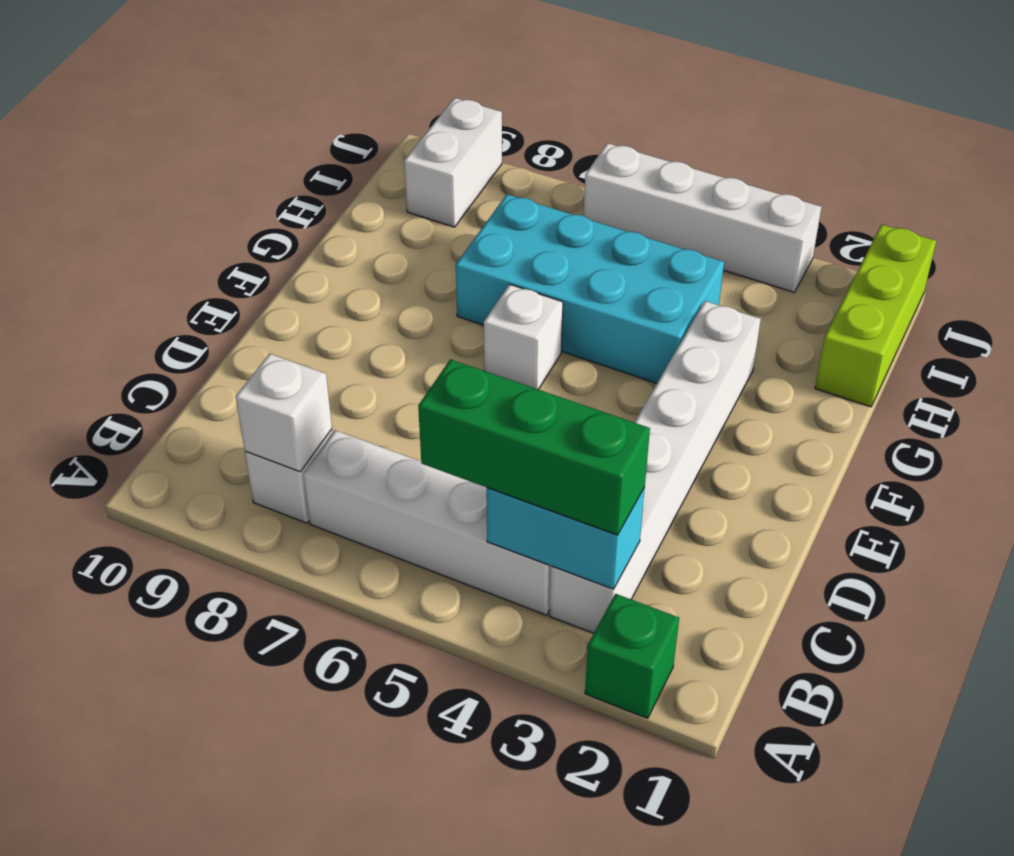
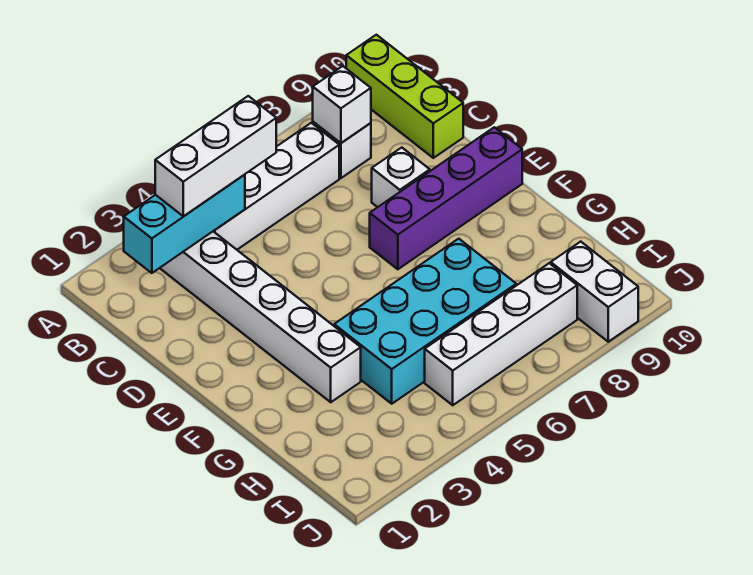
green 1x1 brick [585,594,679,718] -> none
cyan 1x2 brick [486,488,645,589] -> cyan 1x3 brick [124,175,245,273]
green 1x3 brick [418,359,650,535] -> white 1x3 brick [155,96,276,216]
none -> purple 1x4 brick [370,127,522,269]
white 1x1 brick [484,284,563,389] -> white 1x1 brick moved to [372,148,430,207]
lime 1x3 brick [815,224,936,407] -> lime 1x3 brick moved to [346,35,463,158]
white 1x4 brick [584,143,821,292] -> white 1x4 brick moved to [425,263,577,405]

